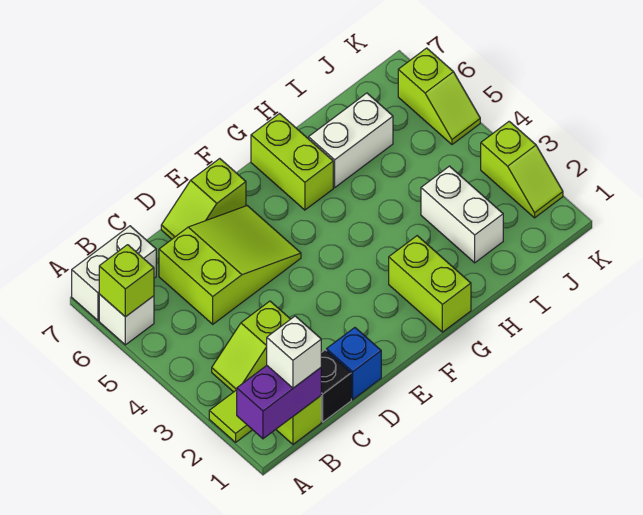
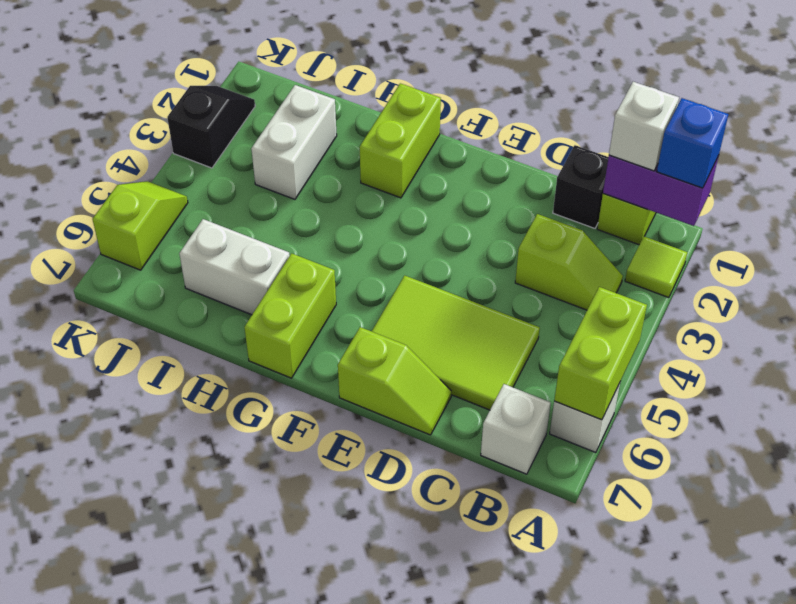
lime 1x1 brick [99,245,154,317] -> lime 1x2 brick [554,287,647,420]
white 1x2 brick [72,226,156,320] -> white 1x1 brick [481,384,551,474]
lime 2x3 slope [159,206,301,324] -> lime 2x3 tile [372,276,540,410]
blue 1x1 brick [327,328,381,399] -> blue 1x1 brick moved to [657,98,728,188]
lime 1x2 slope [481,121,563,218] -> black 1x2 slope [167,86,255,168]

